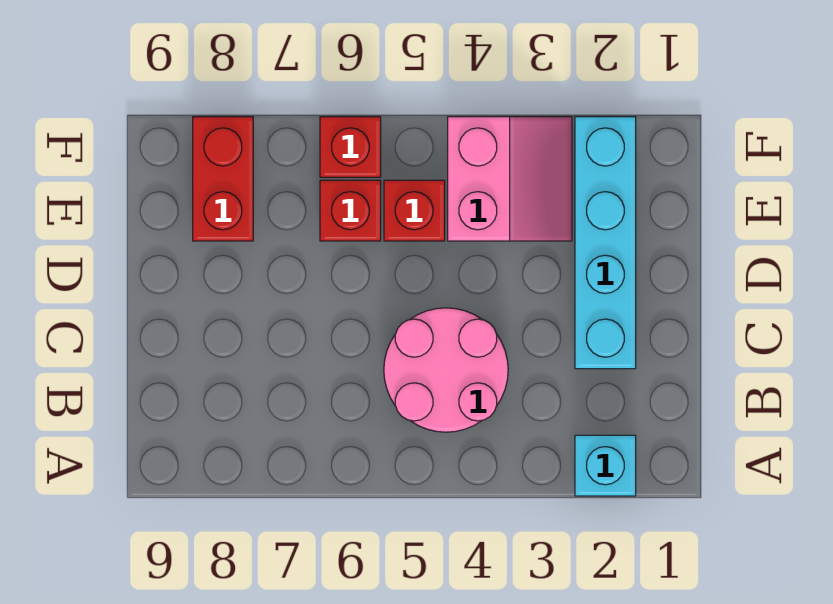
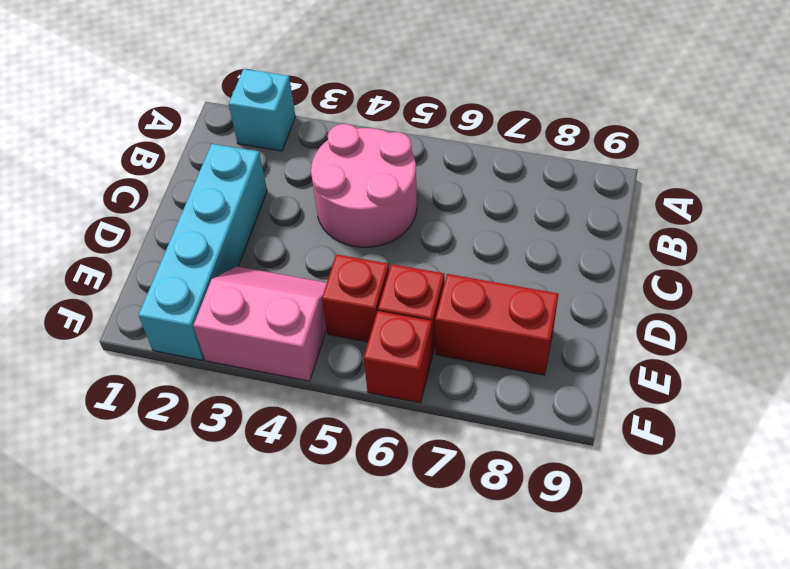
pink 2x2 slope [448,117,572,241] -> pink 2x2 slope turned to [193,266,327,381]
red 1x2 brick [193,117,253,241] -> red 1x2 brick turned to [435,274,558,375]

